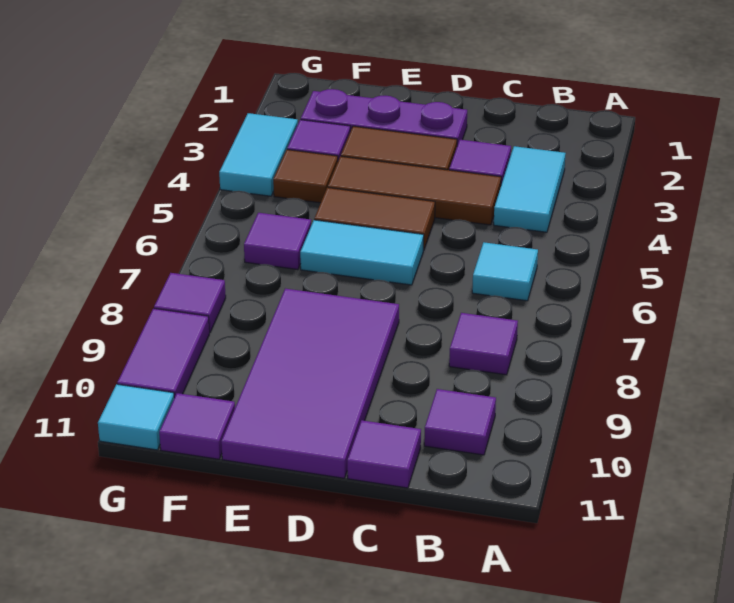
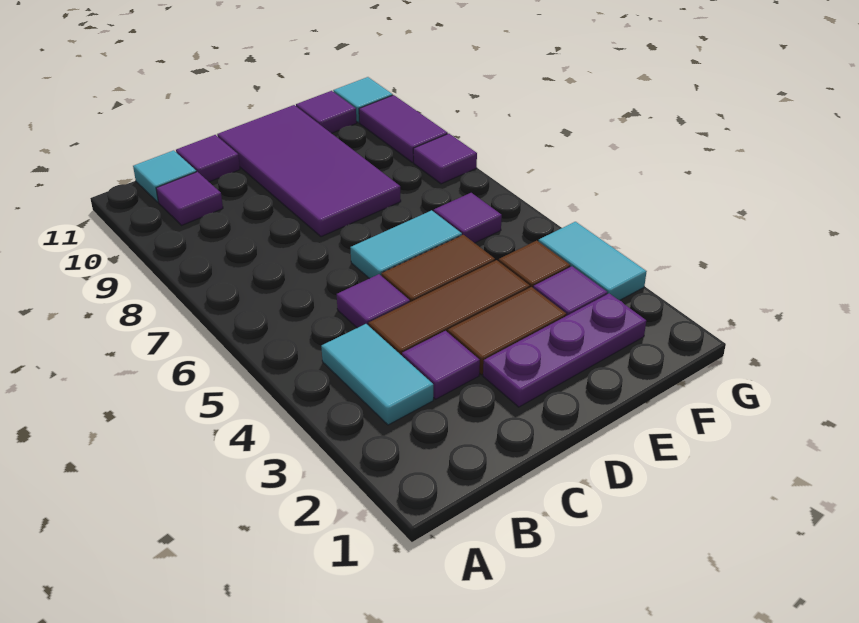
cyan 1x1 tile [472,242,538,301] -> cyan 1x1 tile moved to [133,150,196,202]
purple 1x1 tile [449,313,518,375] -> purple 1x1 tile moved to [337,274,410,328]

